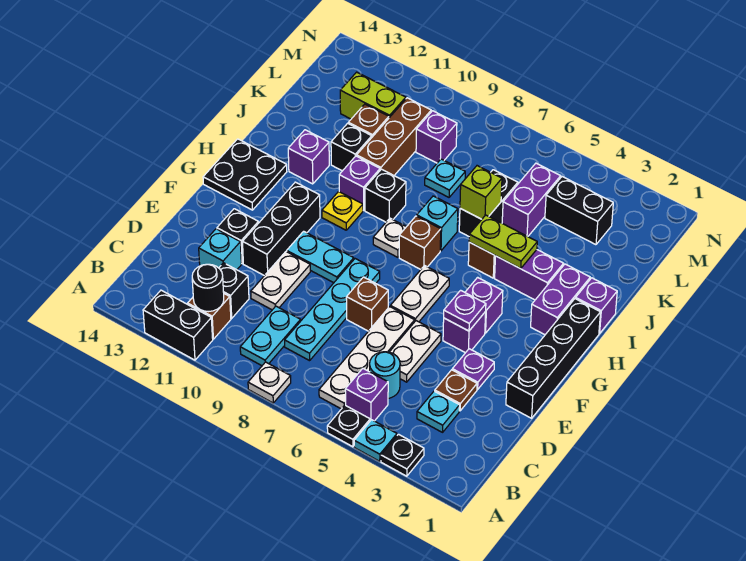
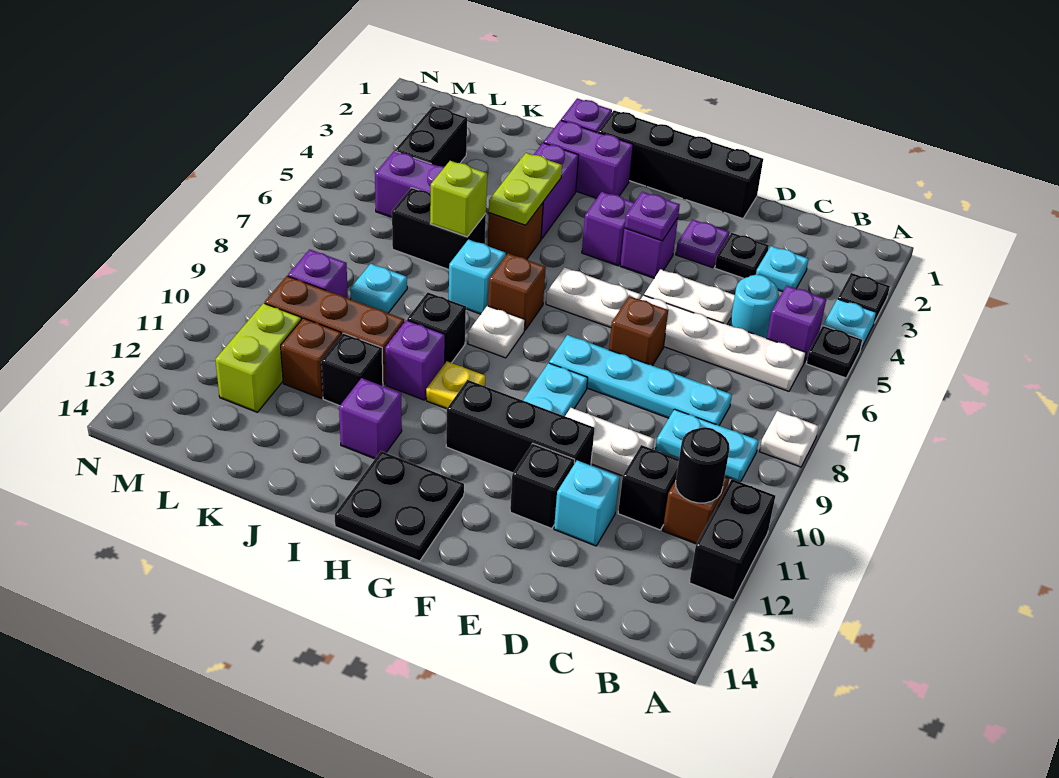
brown 1x1 plate [435,370,477,411] -> black 1x1 plate [715,233,769,278]

